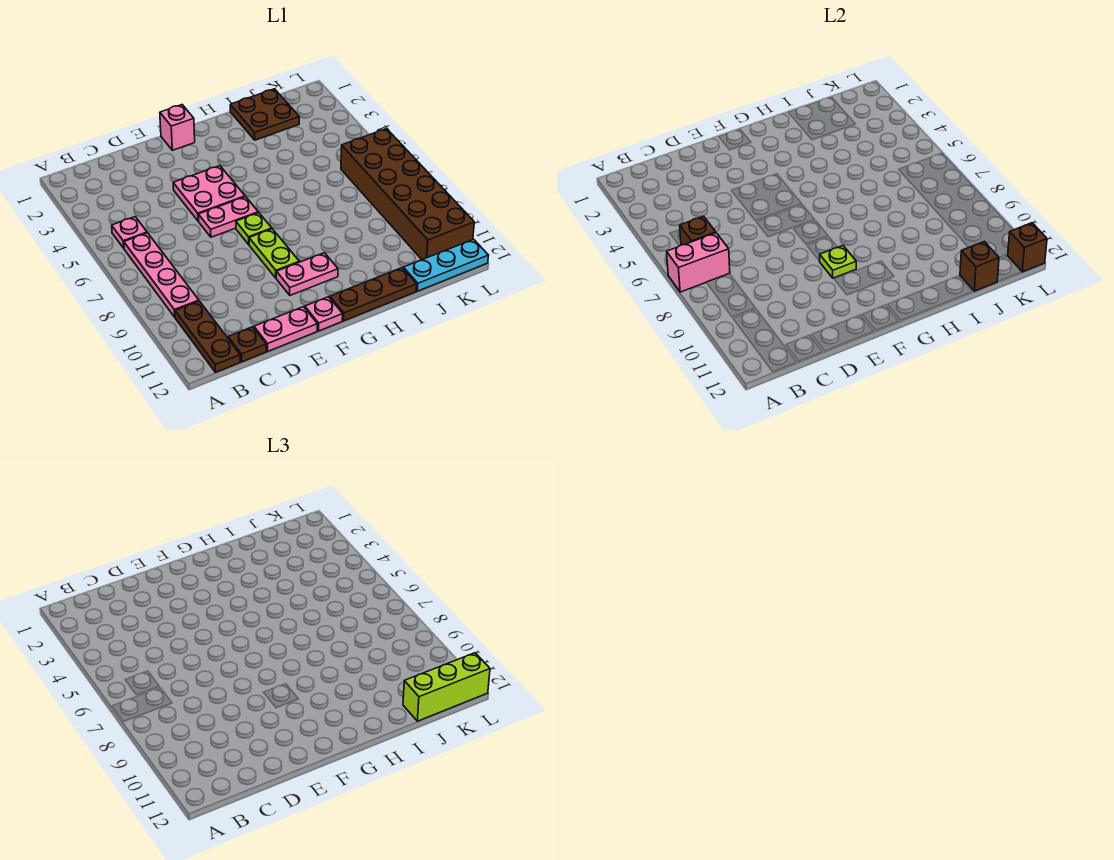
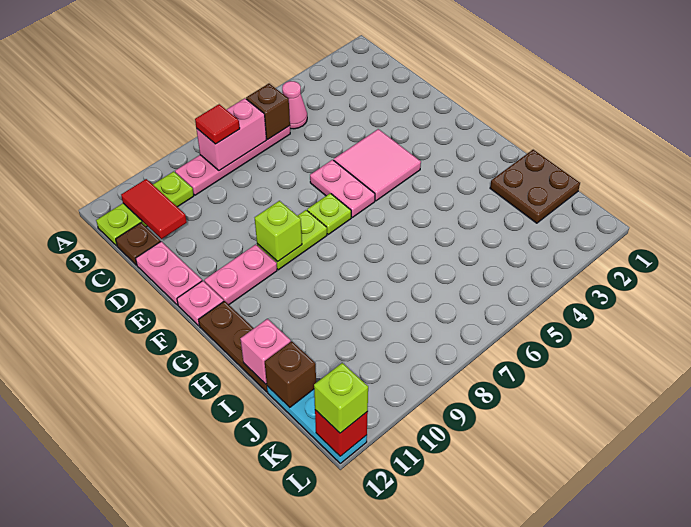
pink 1x2 brick [667,233,730,292] -> pink 1x2 brick turned to [196,98,266,171]
pink 1x1 plate [112,217,147,248] -> pink 1x1 cone [282,81,307,129]
none -> red 1x1 tile [195,104,240,144]
brown 1x3 plate [175,301,240,372] -> lime 1x3 plate [96,171,194,246]
none -> red 1x2 tile [121,179,187,239]
pink 2x2 plate [173,166,245,221] -> pink 2x2 tile [334,129,421,201]
pink 1x1 brick [160,105,195,150] -> pink 1x1 brick moved to [240,319,291,384]
lime 1x1 plate [820,246,856,278] -> lime 1x1 brick [255,201,302,261]
pink 1x2 plate [276,253,338,295] -> pink 1x2 plate turned to [204,244,277,305]
lime 1x3 brick [403,653,490,721] -> lime 1x1 brick [314,363,368,433]
brown 2x6 brick [341,129,474,260] -> none
brown 1x1 brick [1007,223,1047,272] -> red 1x1 brick [315,410,368,456]

